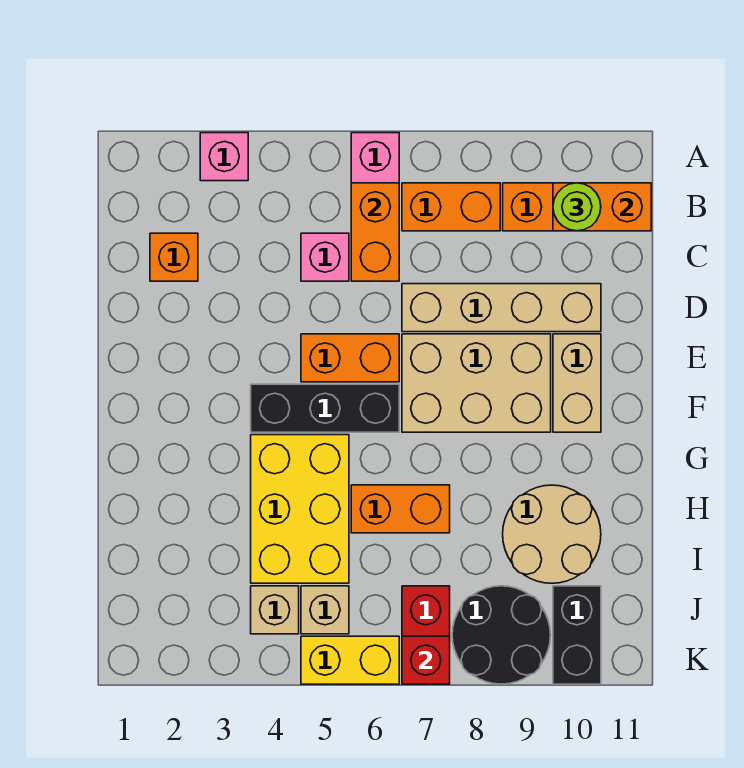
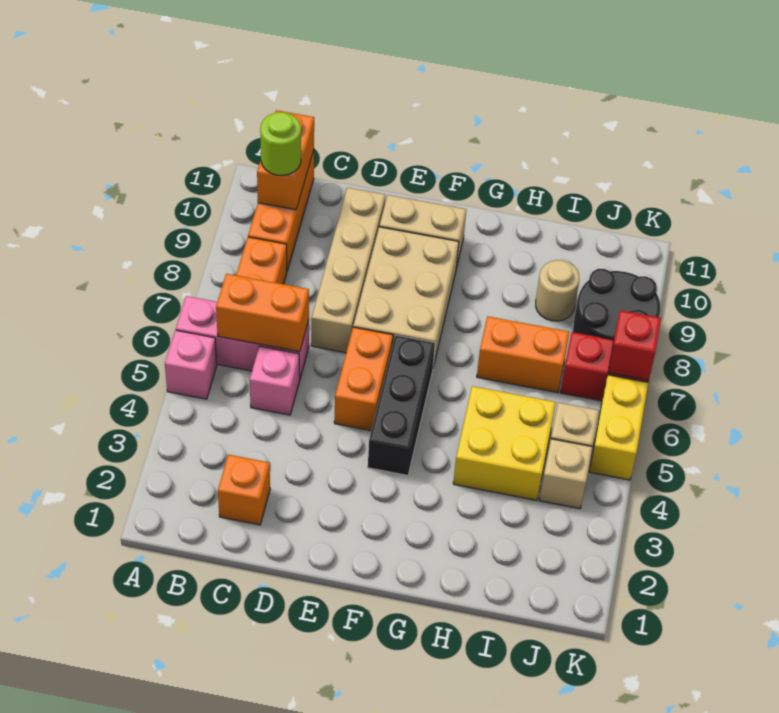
pink 1x1 brick [200,133,248,181] -> pink 1x1 brick moved to [165,330,217,399]
yellow 2x3 brick [251,435,349,583] -> yellow 2x2 brick [453,386,556,500]
orange 1x2 brick [351,485,450,533] -> orange 1x2 brick turned to [477,316,569,393]
tan 2x2 round brick [503,485,601,583] -> tan 1x1 round brick [536,260,579,321]
black 1x2 brick [553,586,601,684] -> none

